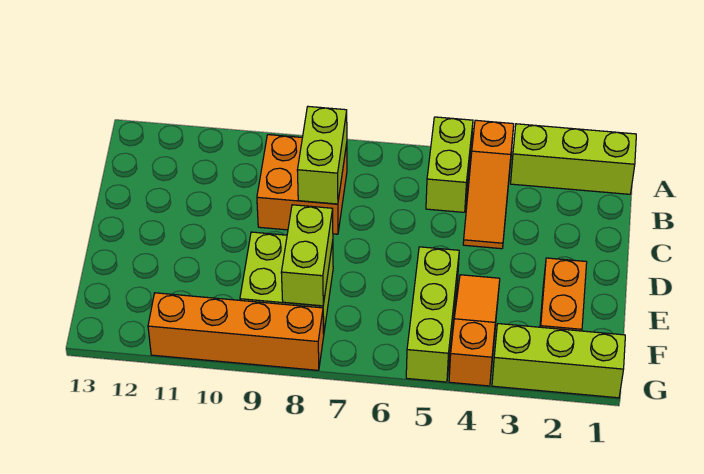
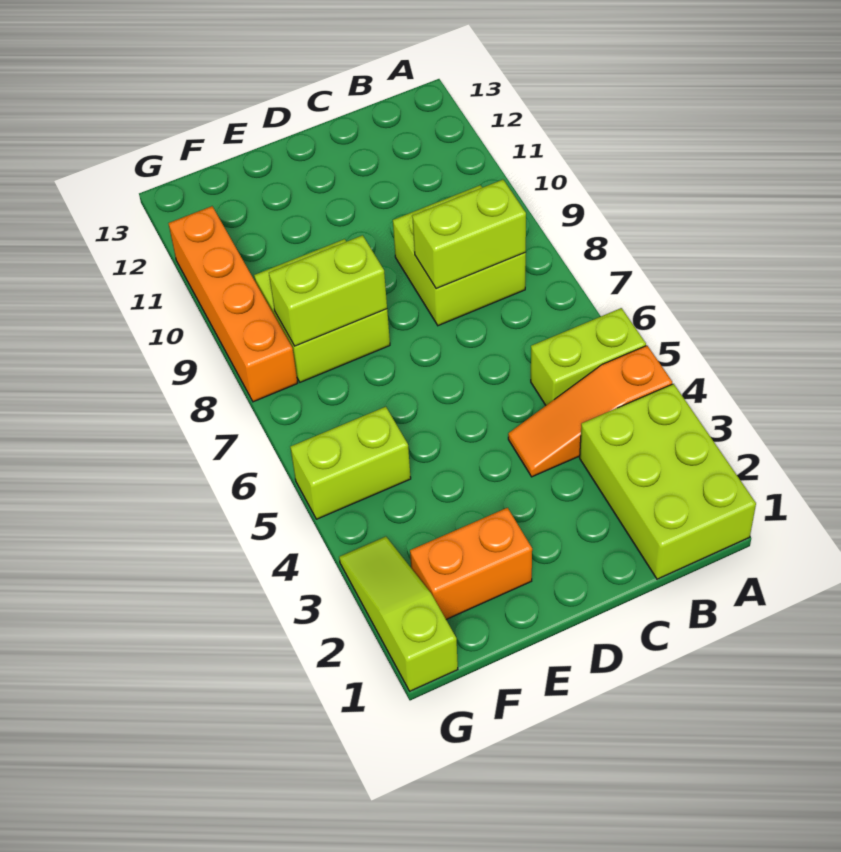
lime 1x3 brick [511,124,636,194] -> lime 2x3 brick [580,384,756,579]
orange 2x2 brick [257,135,347,234] -> lime 2x2 brick [393,185,526,326]
orange 1x3 slope [449,275,500,386] -> none
lime 1x3 brick [406,247,459,382] -> lime 1x2 brick [290,407,411,519]
lime 1x3 brick [492,324,625,398] -> lime 1x3 slope [339,537,458,691]

